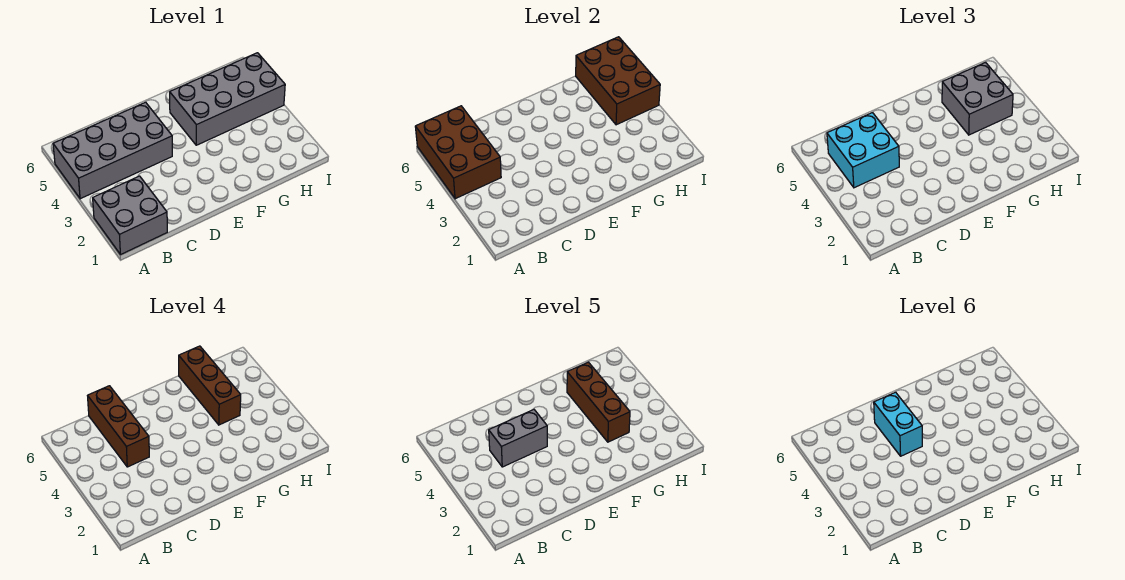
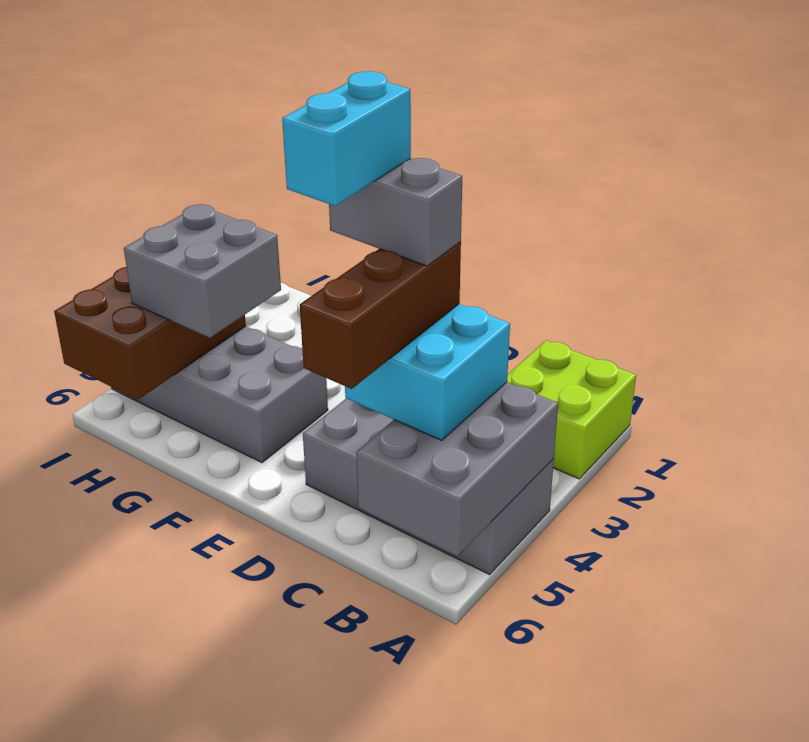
grey 2x2 brick [93,176,167,255] -> lime 2x2 brick [507,341,636,479]
brown 2x3 brick [415,106,501,199] -> grey 2x3 brick [356,382,558,556]
brown 1x3 brick [567,362,630,442] -> none
brown 1x3 brick [179,346,241,425] -> none

